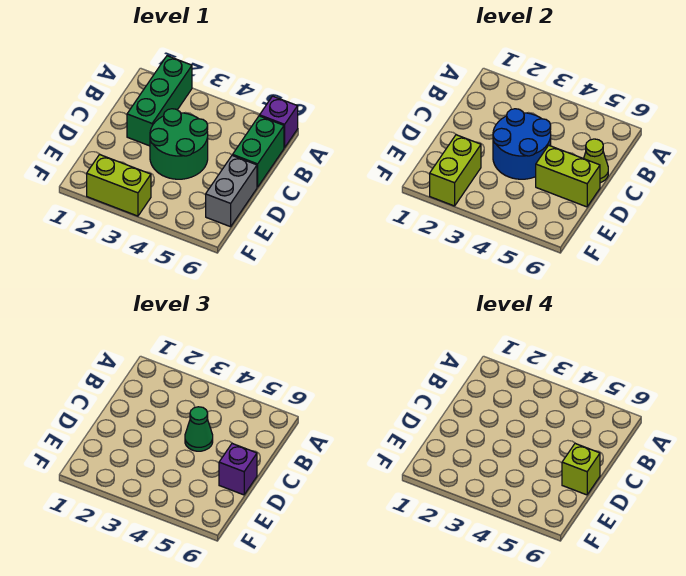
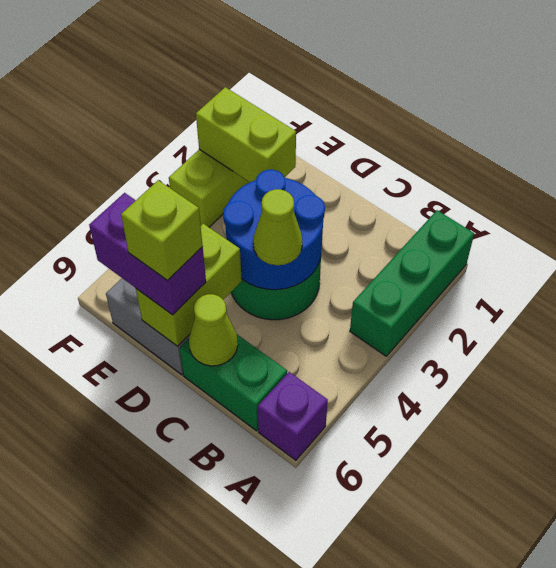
green 1x3 brick [127,56,192,146] -> green 1x3 brick turned to [350,210,474,356]
green 1x1 cone [185,407,213,451] -> lime 1x1 cone [253,189,302,265]
purple 1x1 brick [219,443,257,495] -> purple 1x2 brick [89,193,206,315]

